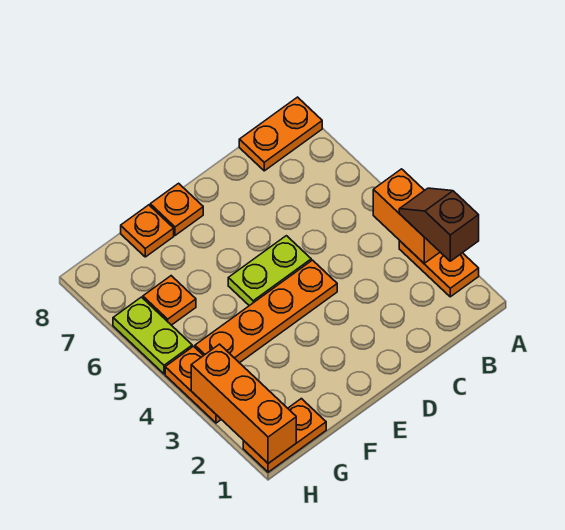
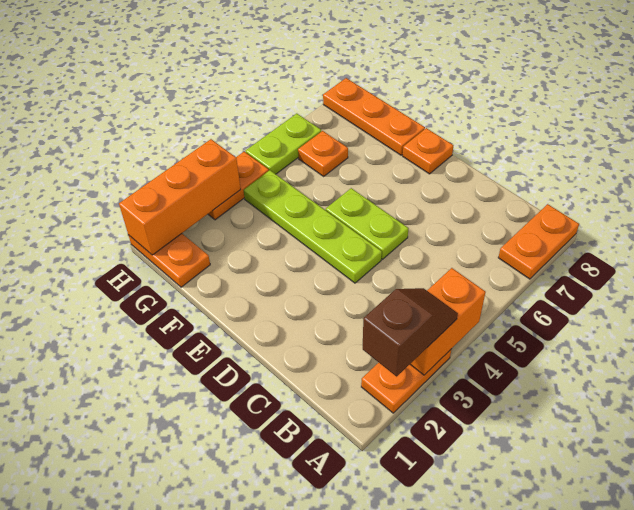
orange 1x2 plate [239,97,322,171] -> orange 1x2 plate turned to [498,204,579,279]
orange 1x4 plate [195,260,337,363] -> lime 1x4 plate [244,170,382,283]
orange 1x1 plate [121,205,174,257] -> orange 1x3 plate [323,78,425,155]

